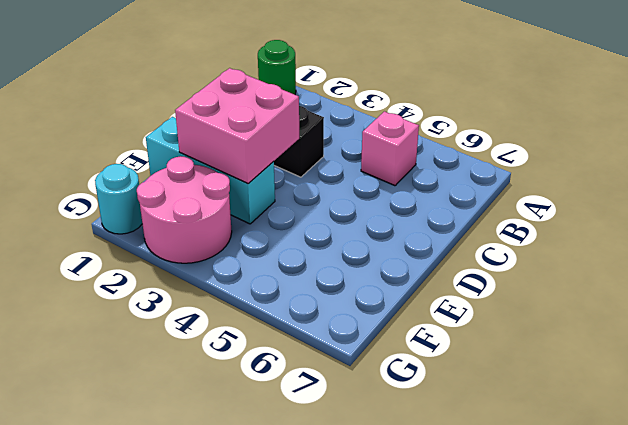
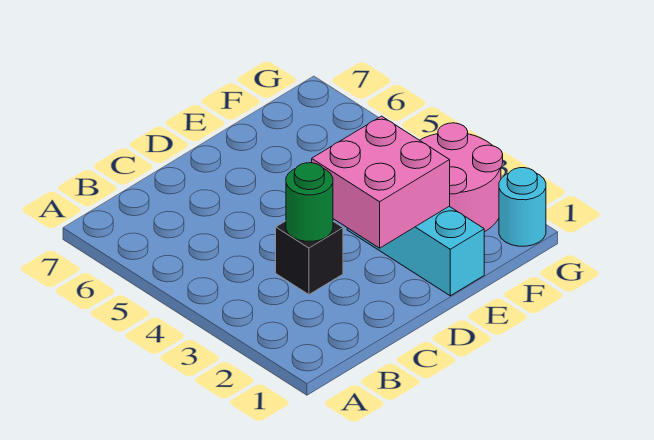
green 1x1 round brick [258,40,296,95] -> green 1x1 round brick moved to [286,163,333,241]
pink 1x1 brick [361,111,419,186] -> none

